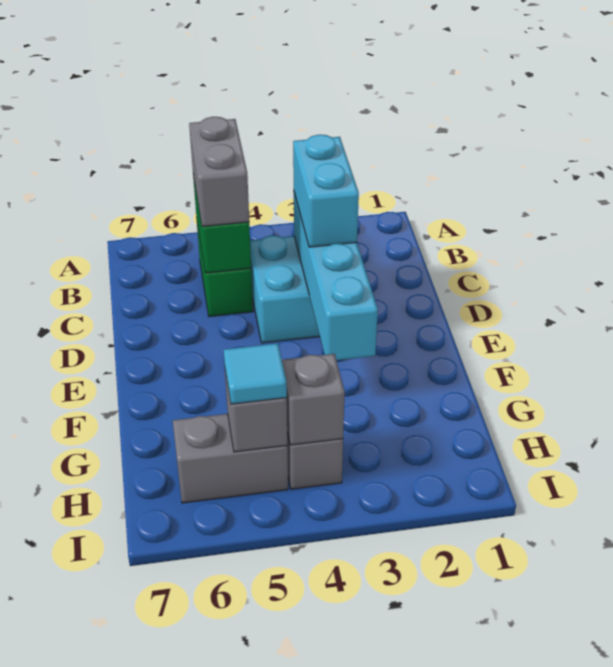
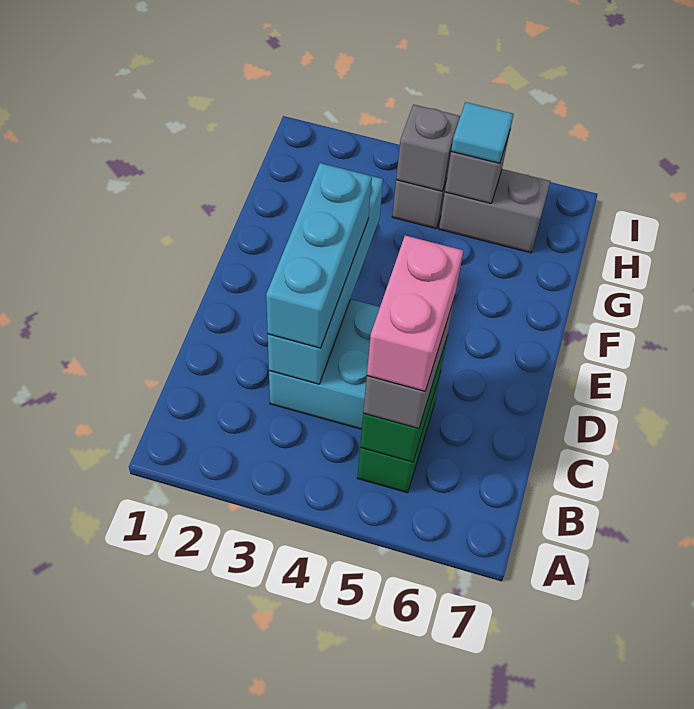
none -> pink 1x2 brick [367,236,463,391]
cyan 1x2 brick [293,135,359,247] -> cyan 1x3 brick [266,163,372,348]

